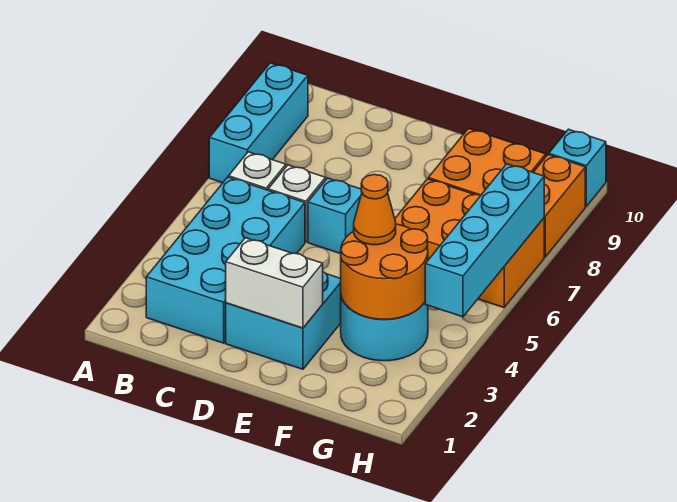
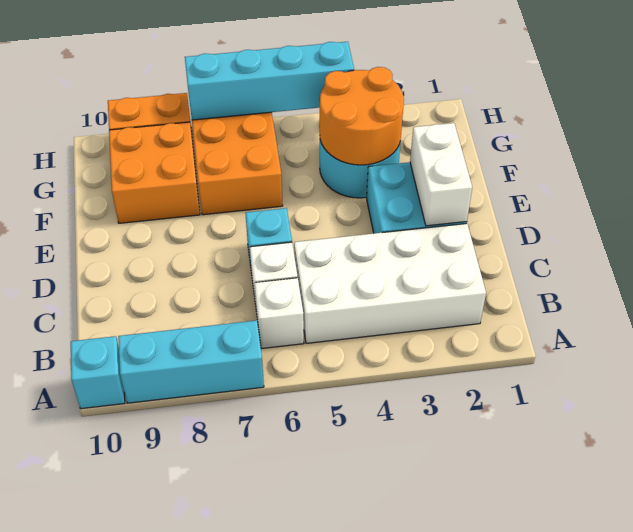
cyan 2x4 brick [146,177,305,343] -> white 2x4 brick [294,224,486,343]
orange 1x1 cone [354,175,396,245] -> none
cyan 1x1 brick [549,129,606,206] -> cyan 1x1 brick moved to [71,336,125,409]

